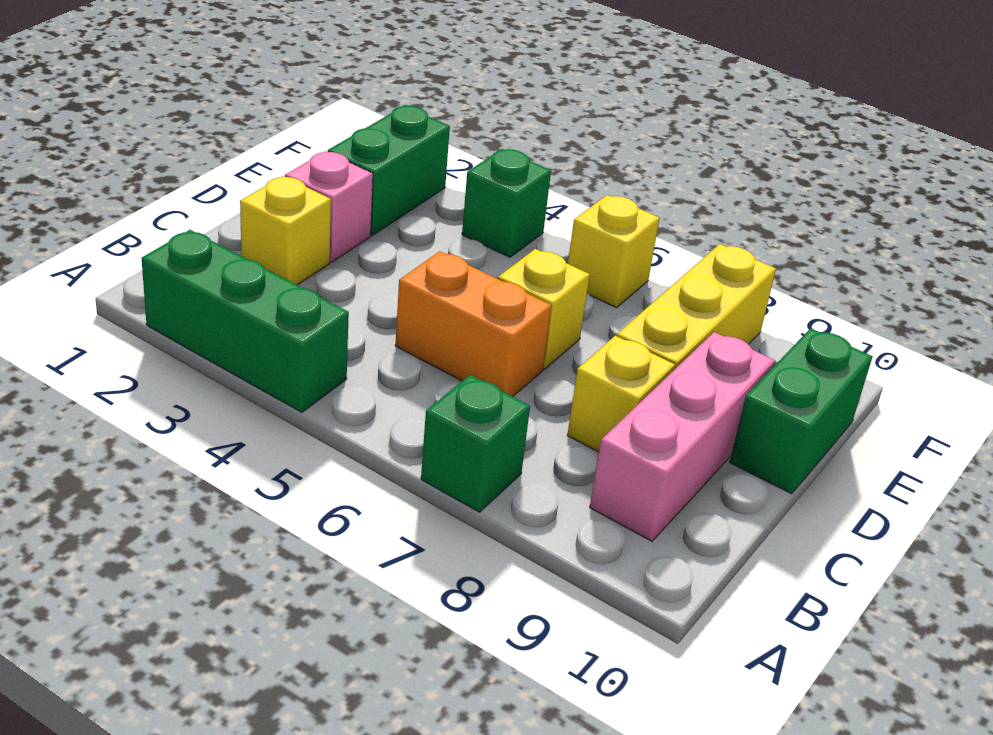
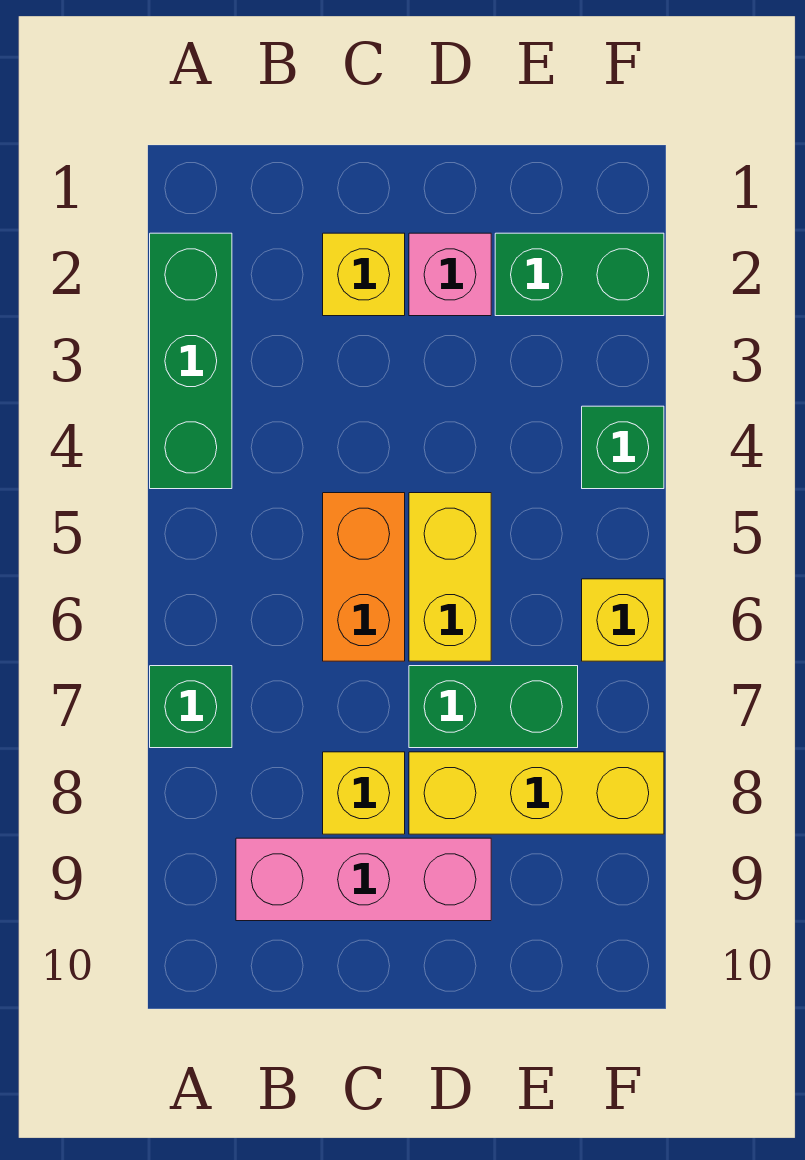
yellow 1x1 brick [498,249,590,369] -> yellow 1x2 brick [409,493,491,661]
green 1x2 brick [730,328,873,494] -> green 1x2 brick moved to [409,666,578,748]

